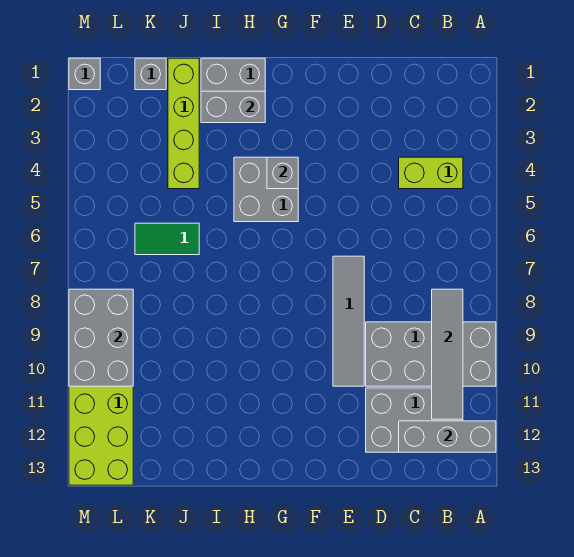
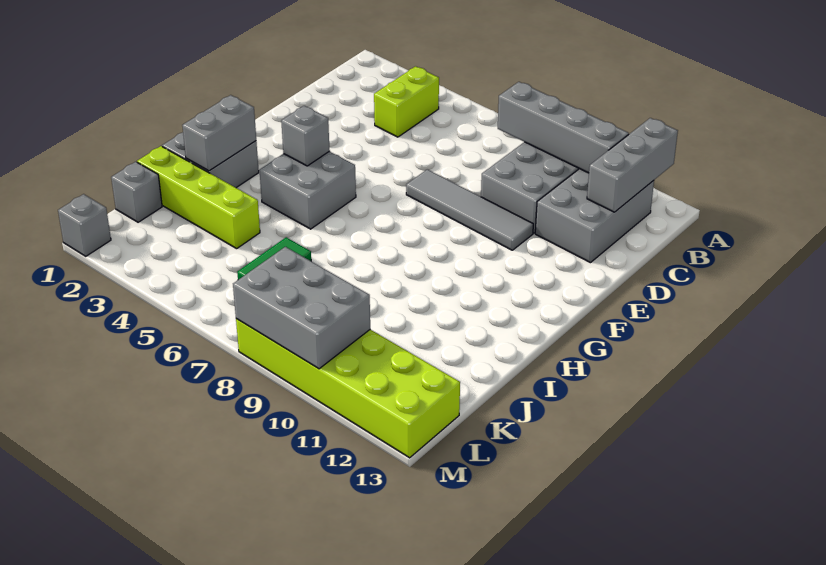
grey 1x4 tile [432,289,463,419] -> grey 1x4 brick [498,82,629,173]

